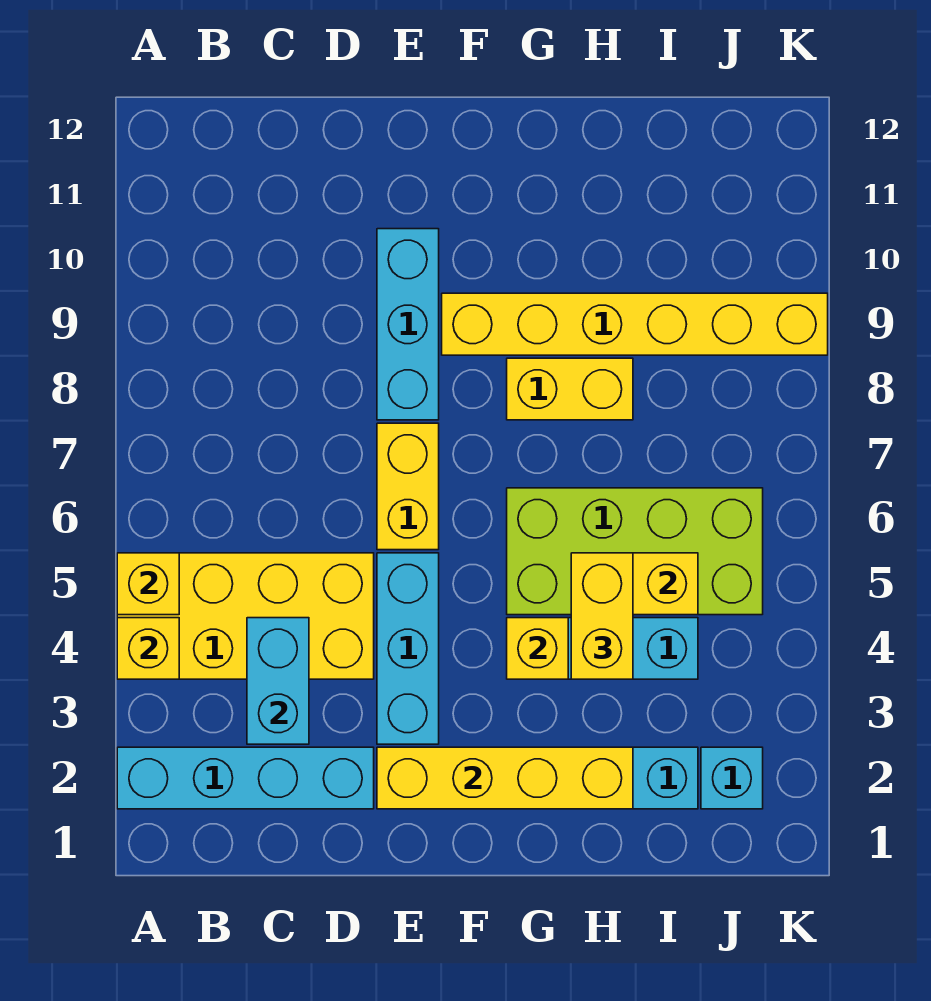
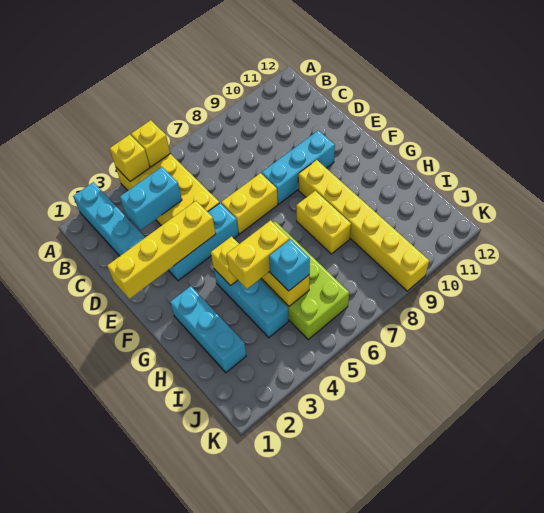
yellow 1x4 brick [377,747,633,809] -> yellow 1x4 brick turned to [107,201,216,299]
cyan 1x1 brick [701,747,763,809] -> cyan 1x1 brick moved to [269,239,310,291]

